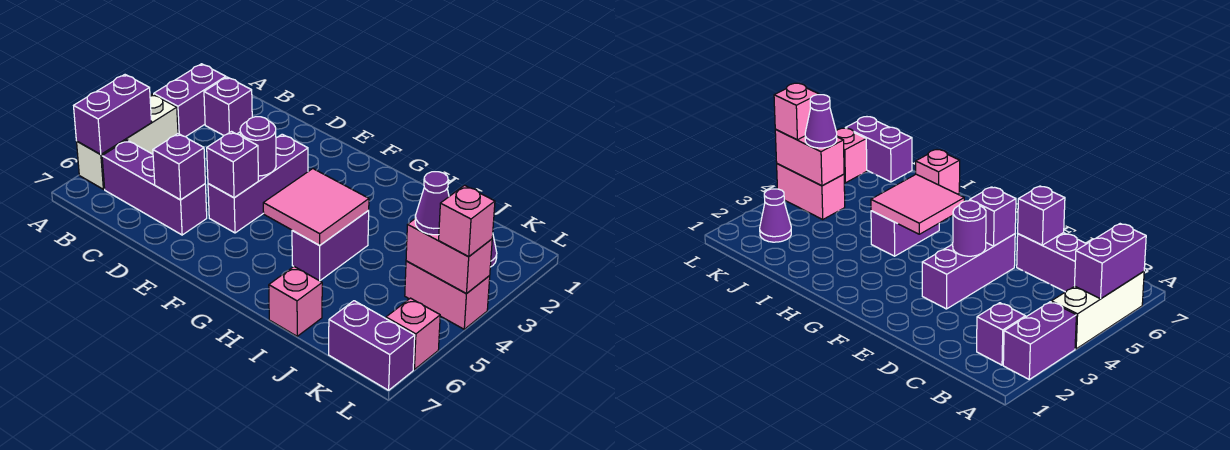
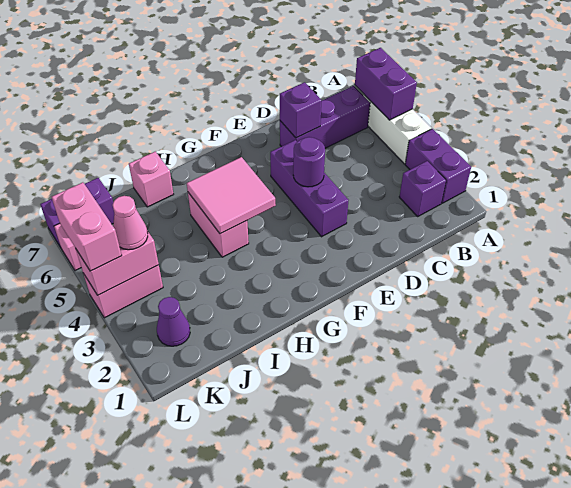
purple 1x1 brick [207,132,258,198] -> none
purple 1x2 brick [292,211,369,281] -> pink 1x2 brick [188,193,249,257]
purple 1x1 cone [415,172,449,235] -> pink 1x1 cone [113,196,148,250]
pink 1x1 brick [439,185,495,257] -> pink 1x2 brick [52,182,122,271]

